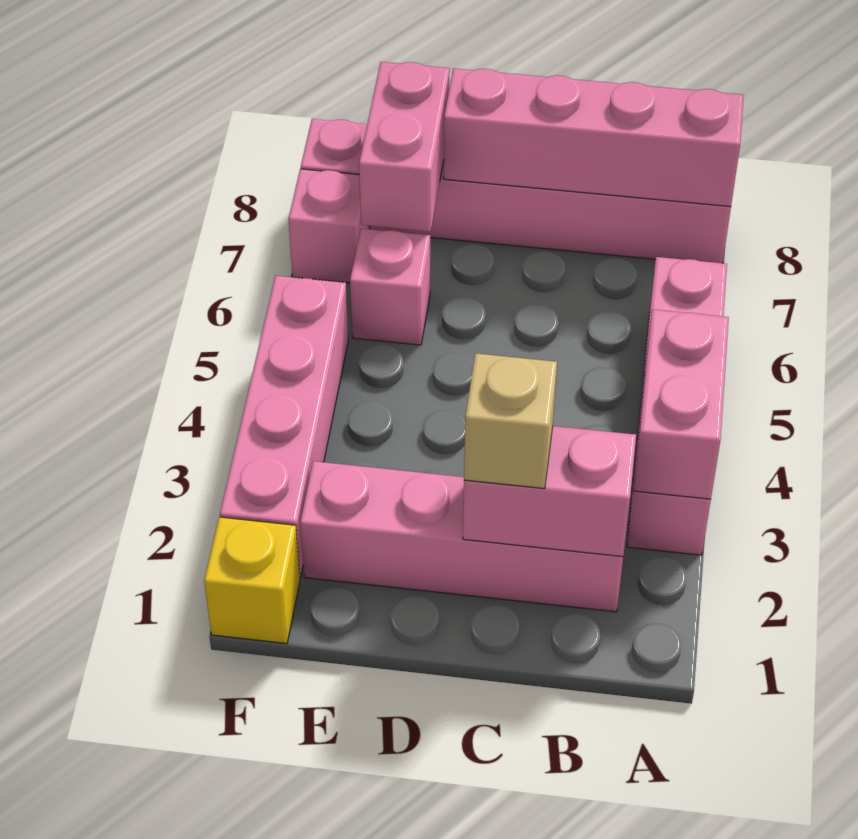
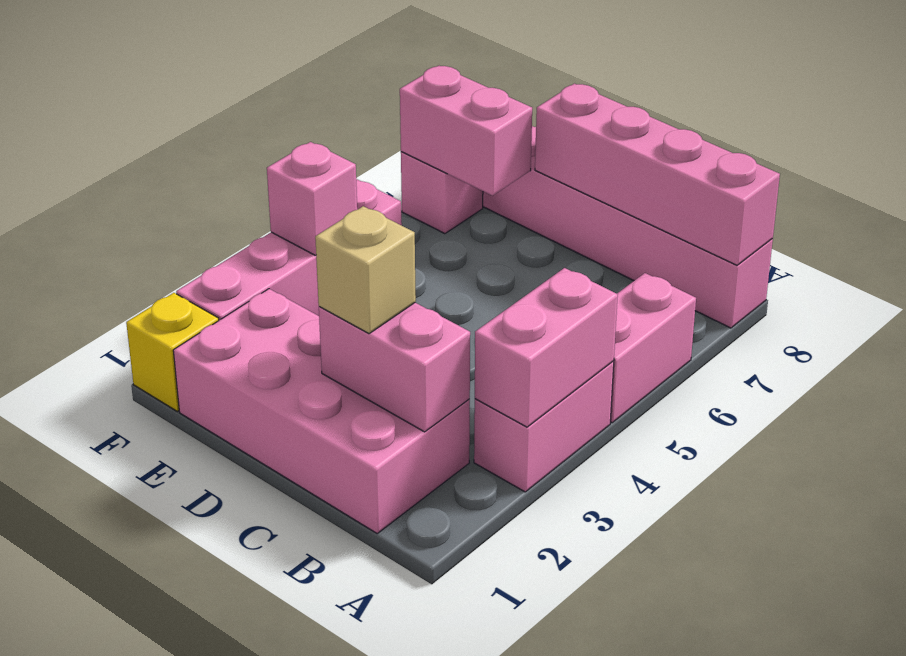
pink 1x4 brick [300,461,623,612] -> pink 2x4 brick [173,289,470,533]
pink 1x1 brick [350,228,430,345] -> pink 1x1 brick moved to [267,142,357,255]
pink 1x2 brick [359,62,450,232] -> pink 1x2 brick turned to [400,66,532,196]

